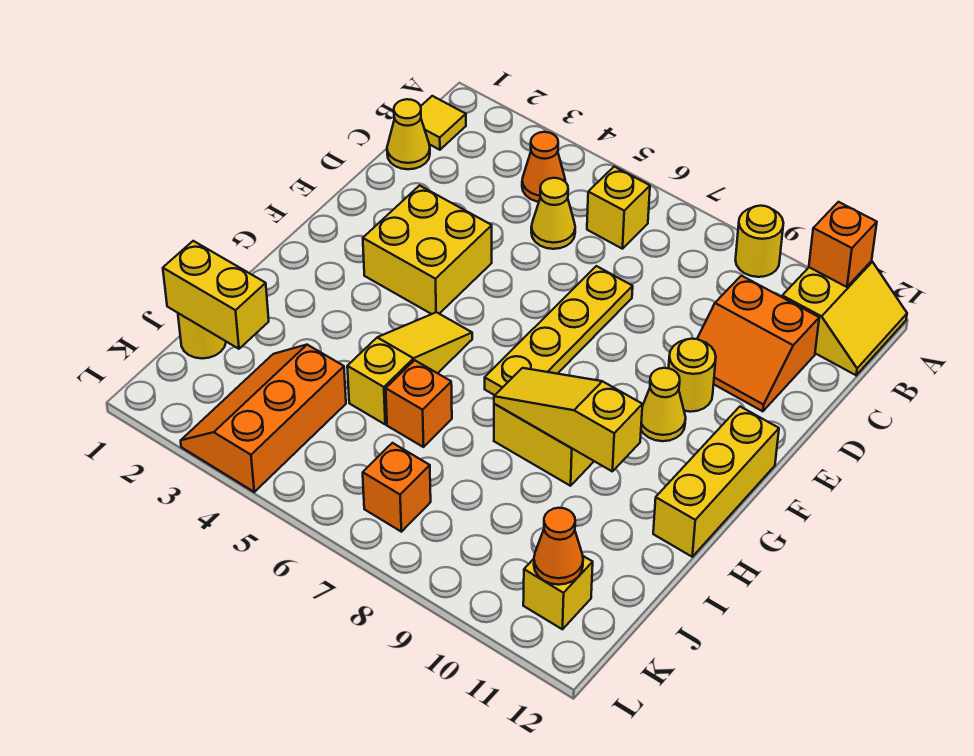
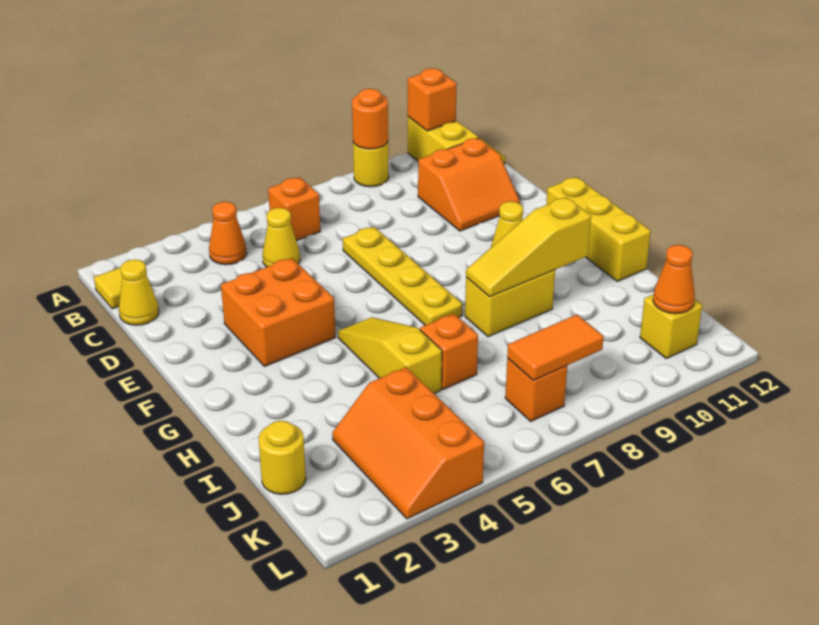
none -> orange 1x1 round brick [352,89,388,149]
yellow 1x1 brick [587,166,650,249] -> orange 1x1 brick [268,177,320,241]
yellow 2x2 brick [363,186,492,314] -> orange 2x2 brick [221,258,336,366]
yellow 1x1 round brick [669,339,716,412] -> none
yellow 1x2 brick [163,241,269,349] -> none
none -> orange 1x2 tile [507,315,604,381]

